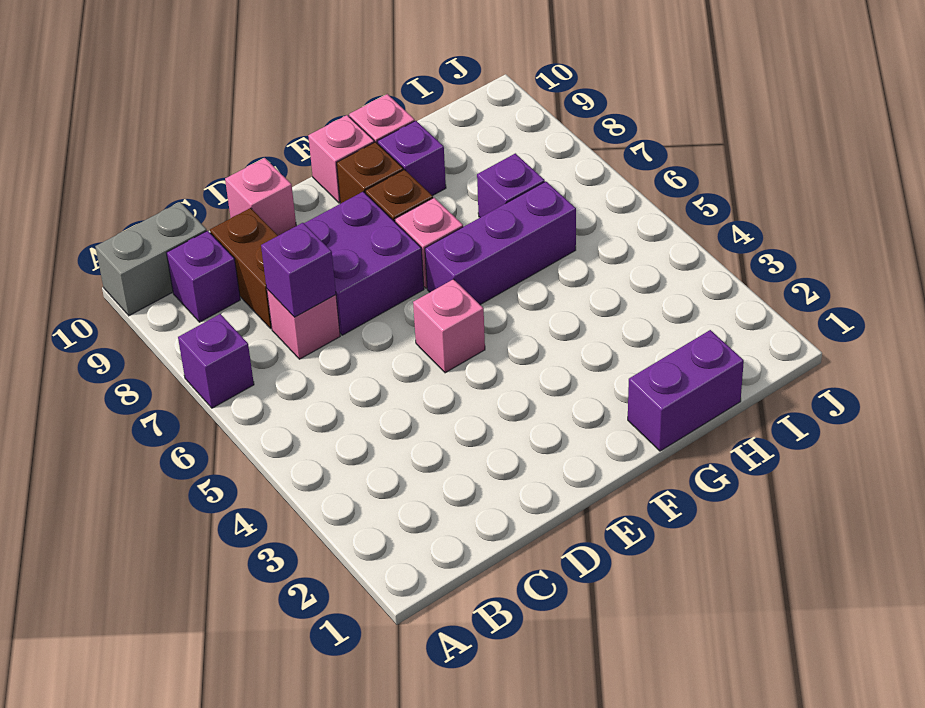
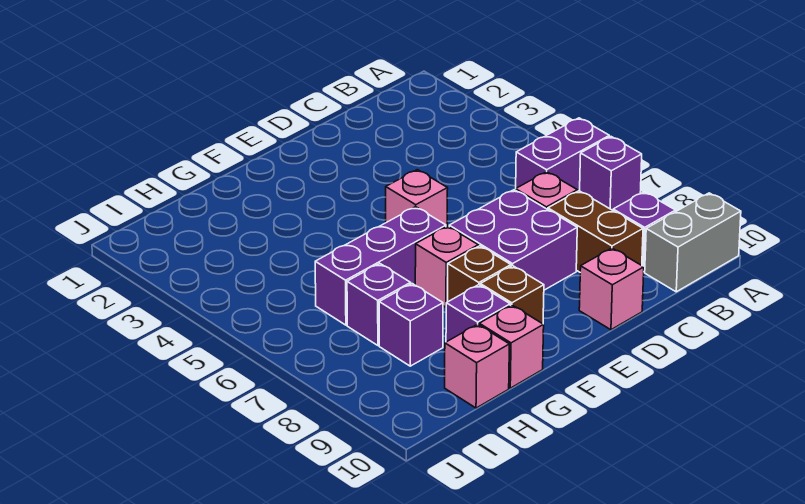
purple 1x1 brick [261,223,336,317] -> purple 1x1 brick moved to [379,284,443,366]
pink 1x1 brick [308,115,374,203] -> pink 1x1 brick moved to [445,324,509,408]
purple 1x2 brick [628,330,744,451] -> purple 1x2 brick moved to [516,118,609,191]

